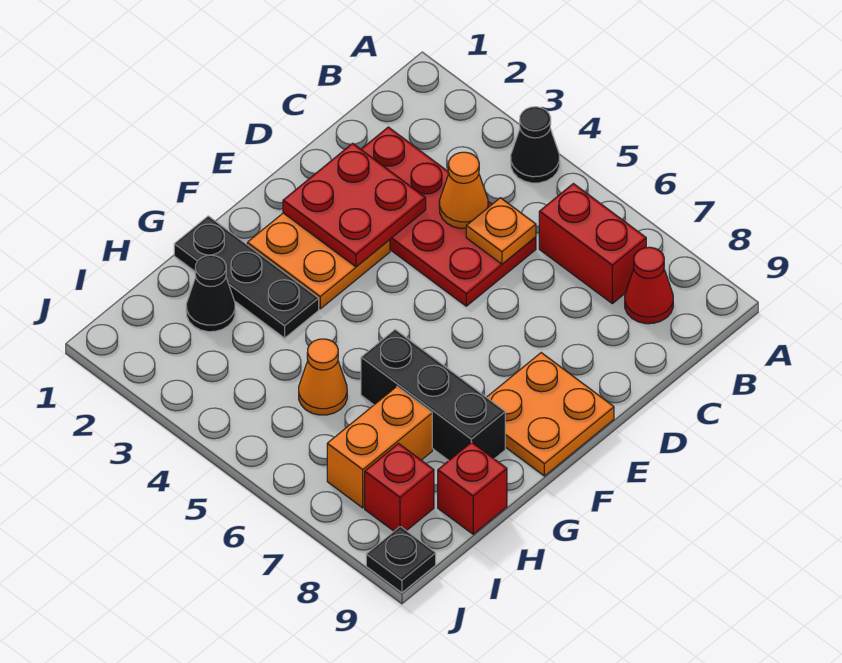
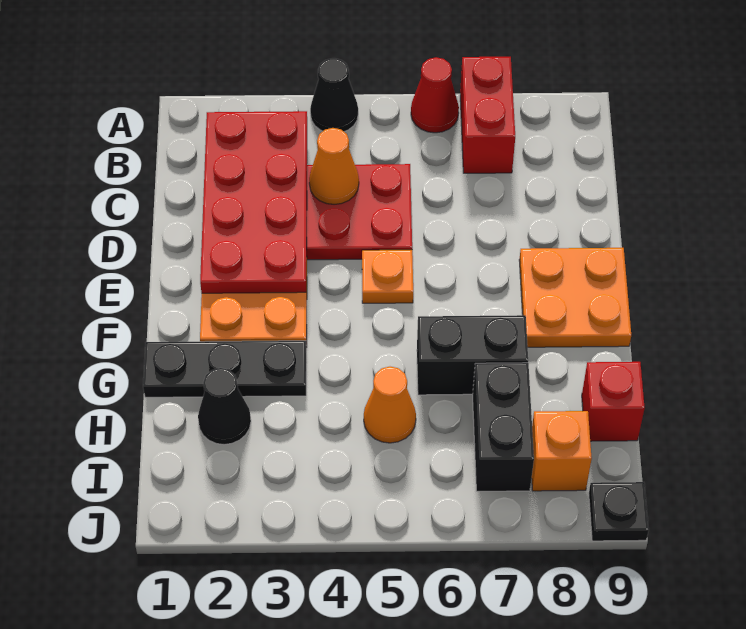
red 1x2 brick [539,184,646,304] -> red 1x2 brick turned to [460,57,515,173]
red 1x1 cone [625,247,673,324] -> red 1x1 cone moved to [411,57,459,133]
orange 1x1 plate [466,198,536,264] -> orange 1x1 plate moved to [362,250,413,303]
red 2x2 plate [283,143,426,267] -> red 2x4 plate [200,111,307,293]
black 1x3 brick [361,330,505,461] -> black 1x2 brick [417,315,528,395]
orange 1x2 brick [327,387,432,508] -> black 1x2 brick [473,363,534,491]
red 1x1 brick [365,444,434,531] -> orange 1x1 brick [532,411,592,491]

